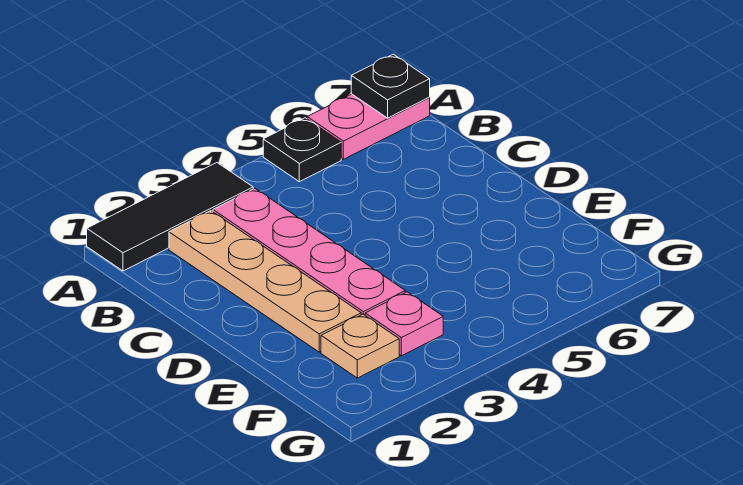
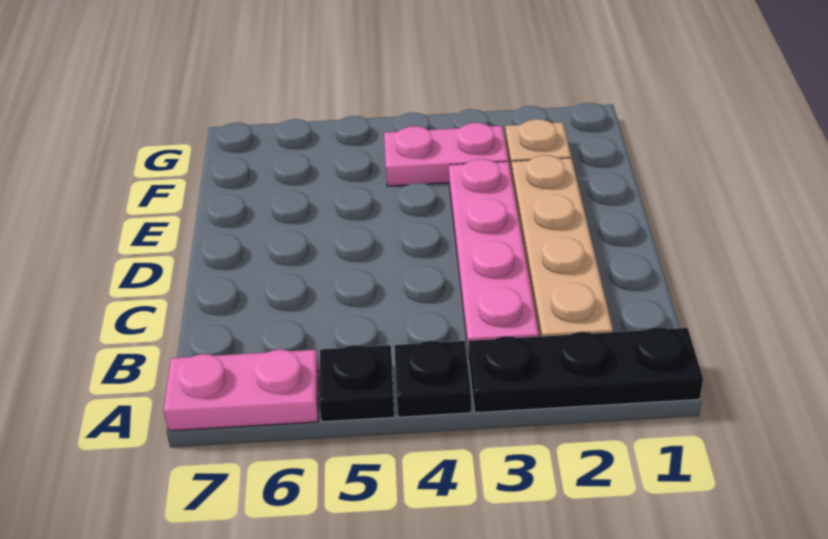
black 1x3 tile [87,163,253,271] -> black 1x3 plate [469,328,703,413]
black 1x1 plate [351,54,430,118] -> black 1x1 plate moved to [394,341,471,417]
pink 1x1 plate [365,292,443,356] -> pink 1x2 plate [384,123,508,186]

